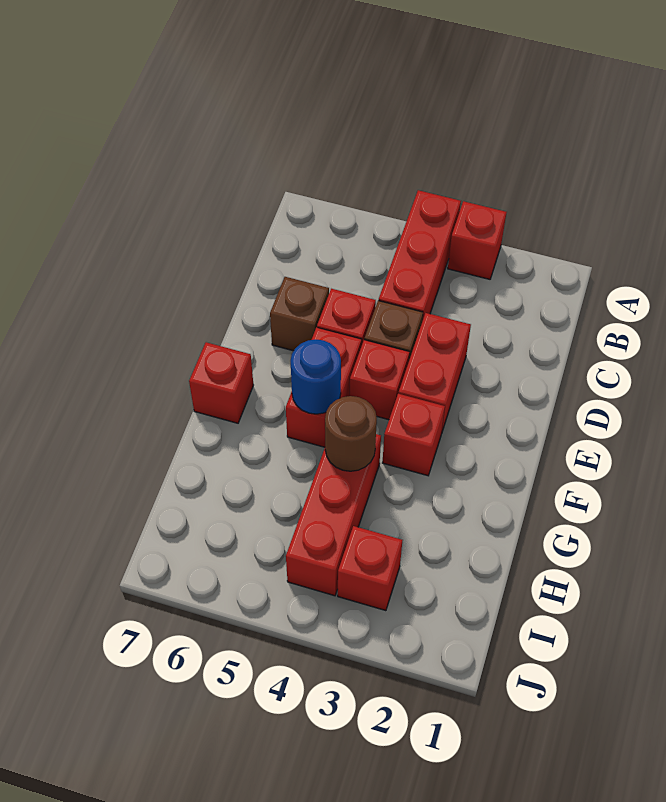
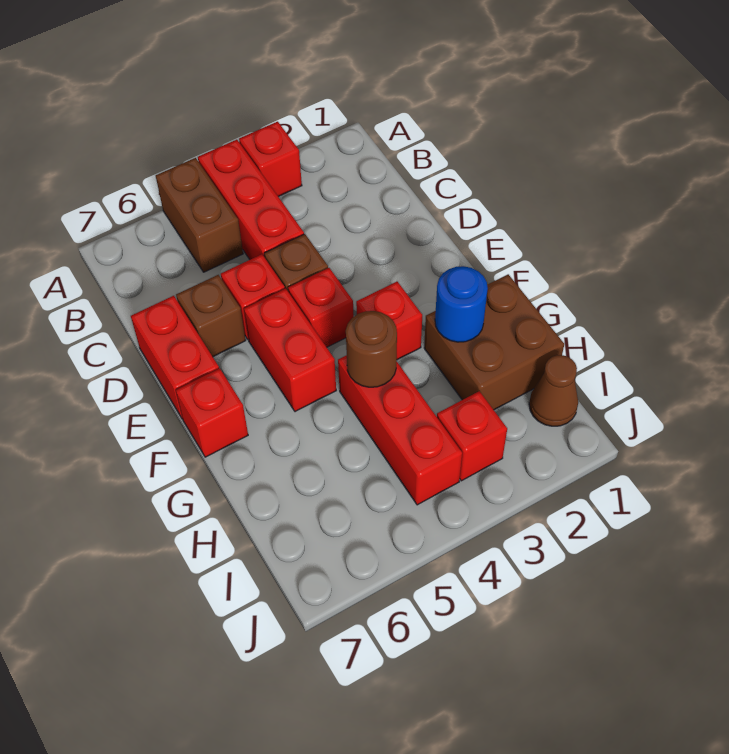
none -> brown 1x2 brick [156,158,243,272]
red 1x2 brick [399,313,471,434] -> red 1x2 brick moved to [131,296,219,419]
blue 1x1 round brick [291,339,341,414] -> blue 1x1 round brick moved to [435,266,488,342]
none -> brown 2x2 brick [424,274,564,410]
none -> brown 1x1 cone [529,355,578,426]

